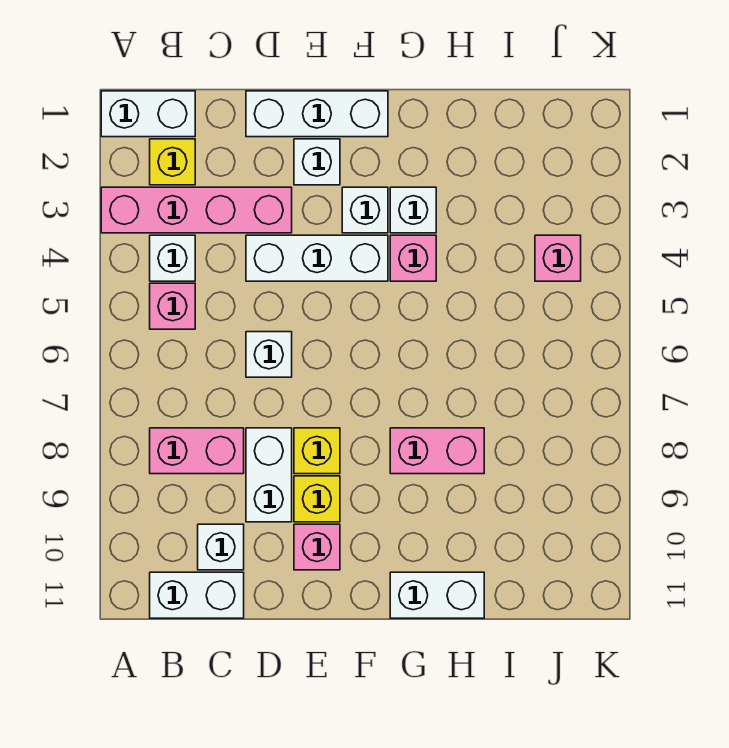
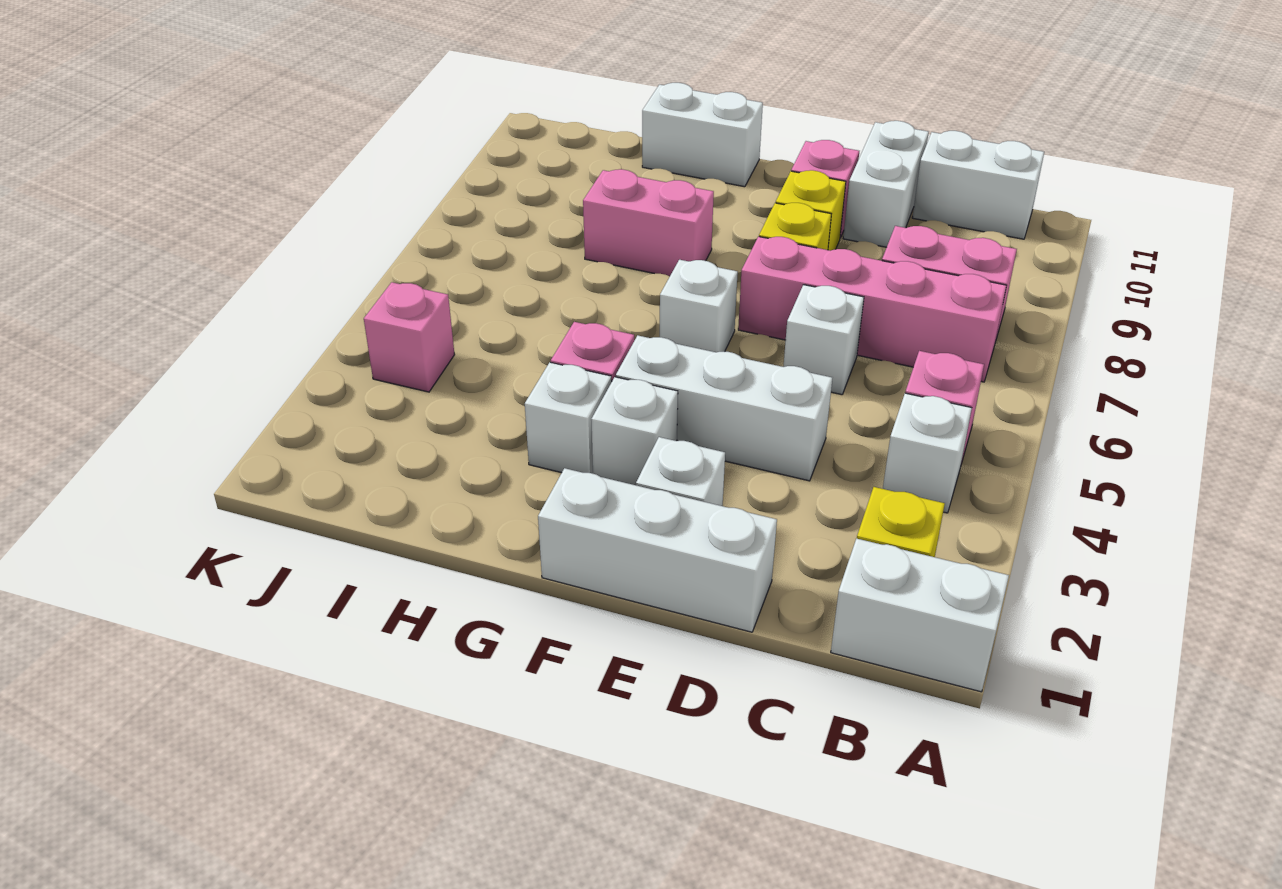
pink 1x4 brick [101,187,292,233] -> pink 1x4 brick moved to [738,237,1007,382]
white 1x1 brick [198,524,244,570] -> white 1x1 brick moved to [660,260,738,352]
white 1x2 brick [246,428,292,522] -> white 1x2 brick moved to [843,121,929,247]

